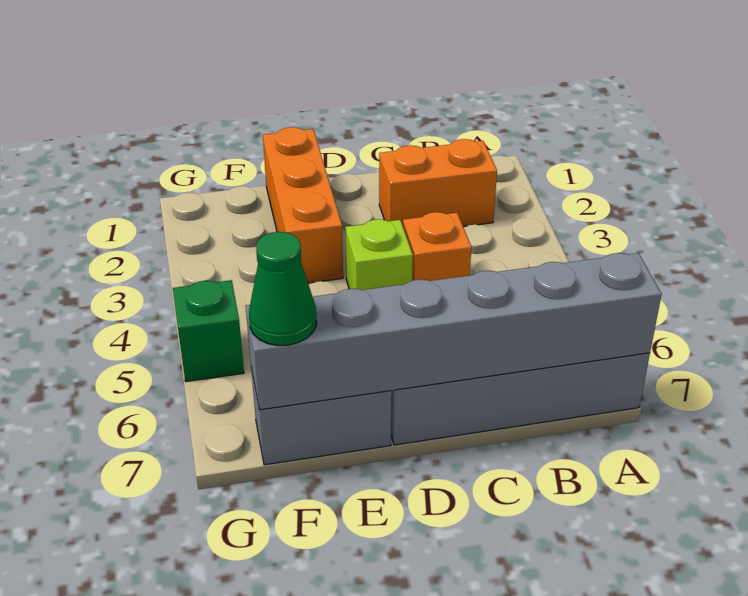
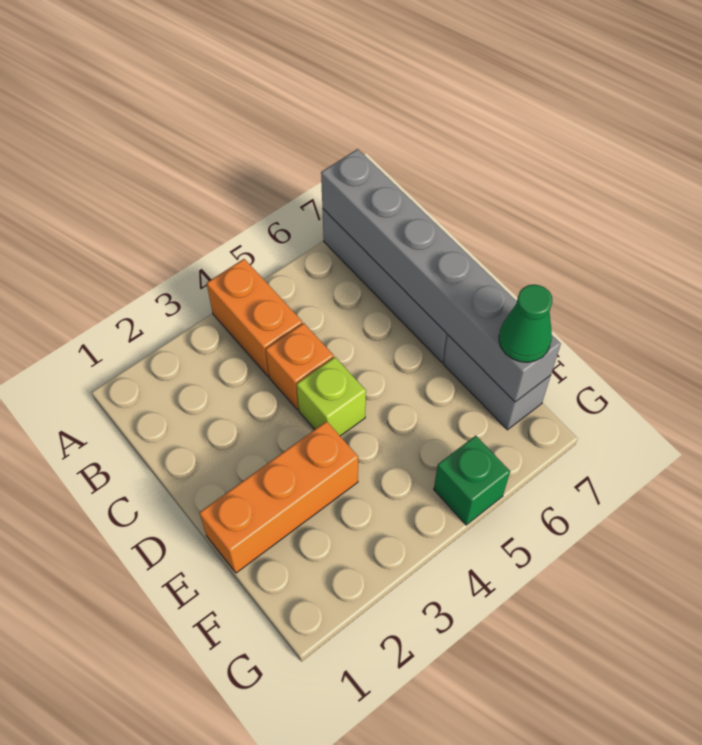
orange 1x2 brick [379,139,497,227] -> orange 1x2 brick moved to [207,259,302,376]

